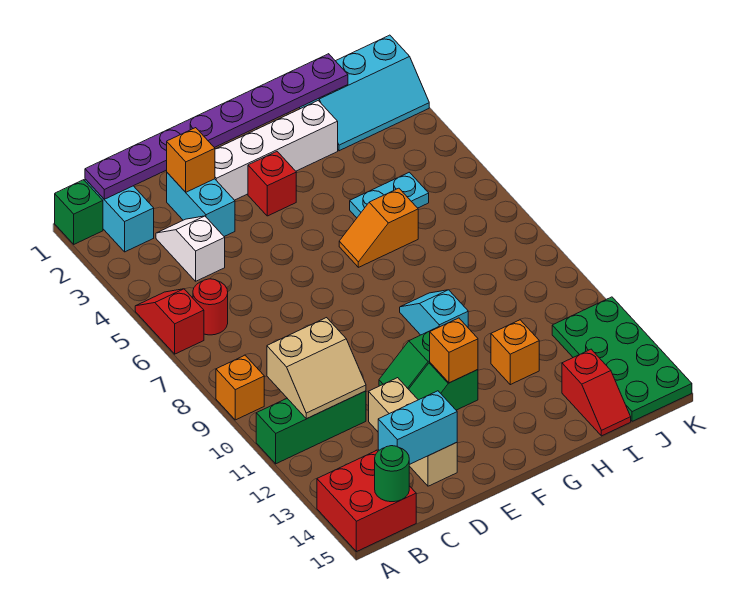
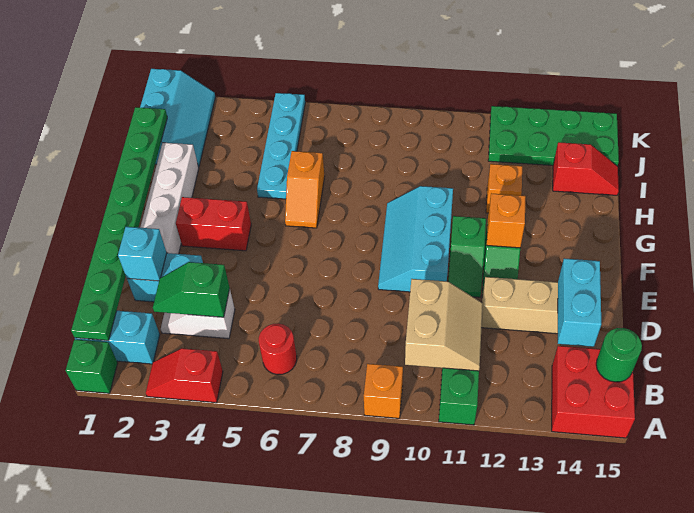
red 1x2 slope [135,289,204,354] -> red 1x2 slope moved to [146,348,223,403]
purple 1x8 plate [85,54,348,199] -> green 1x8 plate [71,107,167,341]
none -> green 1x2 slope [153,262,230,317]
orange 1x1 brick [167,128,215,192] -> cyan 1x1 brick [118,227,167,281]
red 1x1 brick [248,152,296,216] -> red 1x2 brick [176,197,251,251]
cyan 1x2 slope [400,290,468,335] -> cyan 2x3 slope [378,186,453,292]
cyan 1x2 plate [350,172,429,218] -> cyan 1x4 plate [257,93,305,199]

